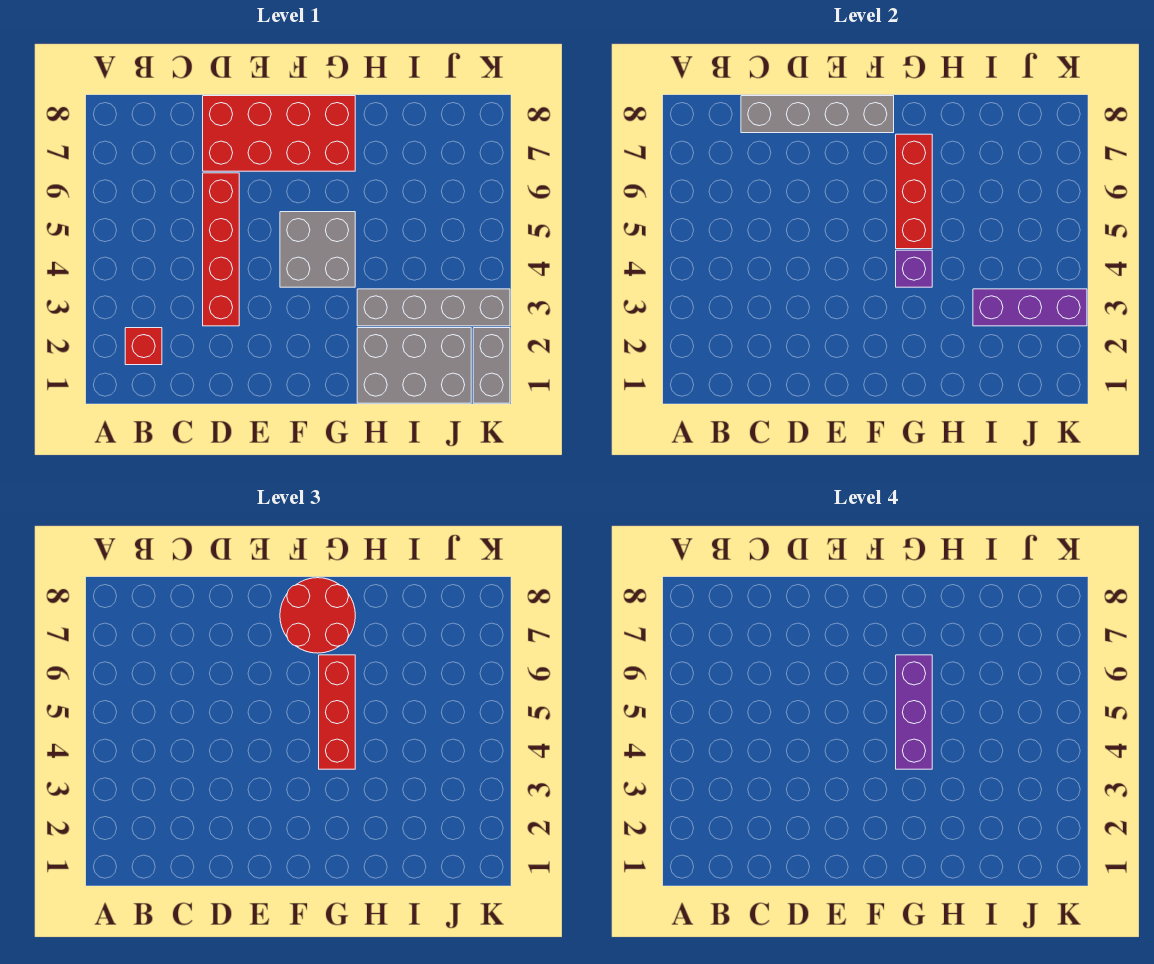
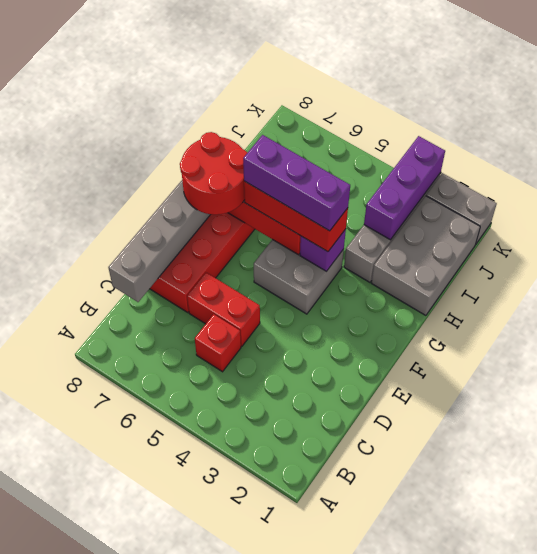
red 1x1 brick [125,328,162,365] -> red 1x1 brick moved to [195,314,241,372]
red 1x4 brick [203,173,239,326] -> red 1x2 brick [187,273,260,346]

